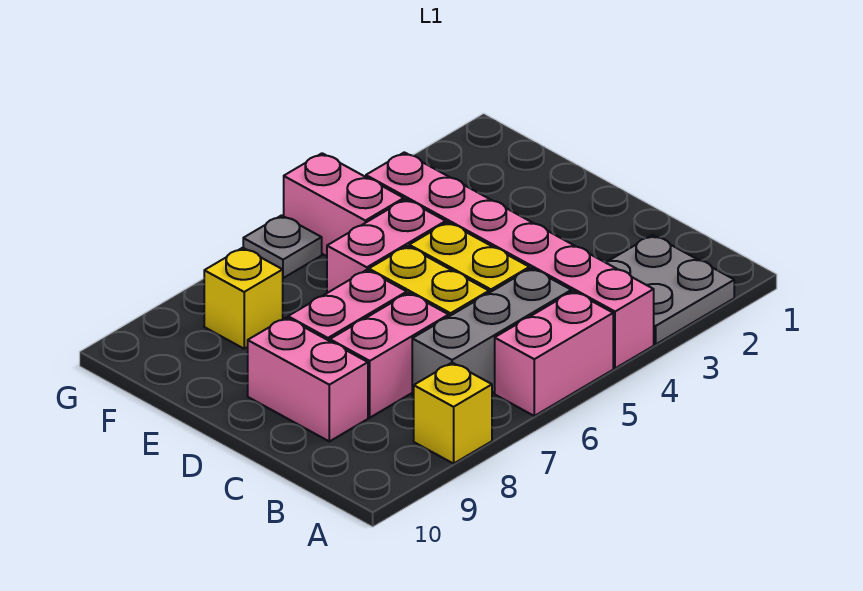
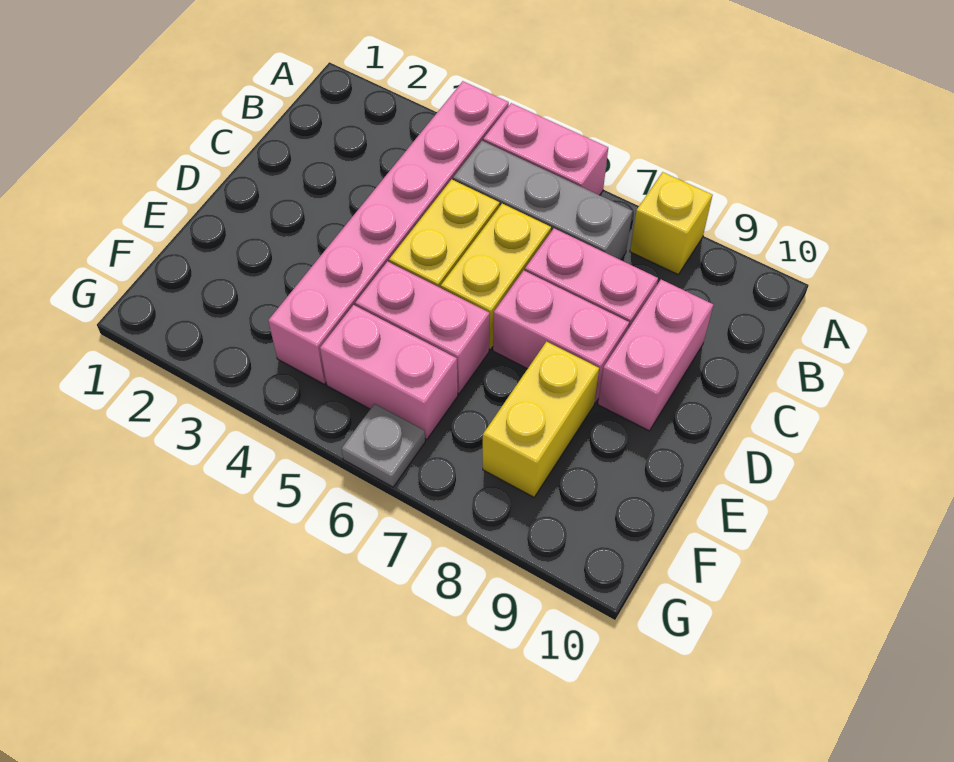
grey 2x2 plate [605,235,734,345] -> none
pink 1x2 brick [284,153,404,256] -> pink 1x2 brick turned to [320,305,458,440]
yellow 1x1 brick [204,248,283,349] -> yellow 1x2 brick [483,342,599,497]

